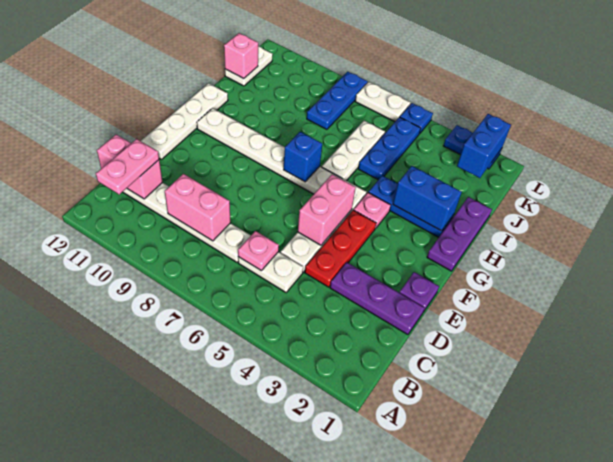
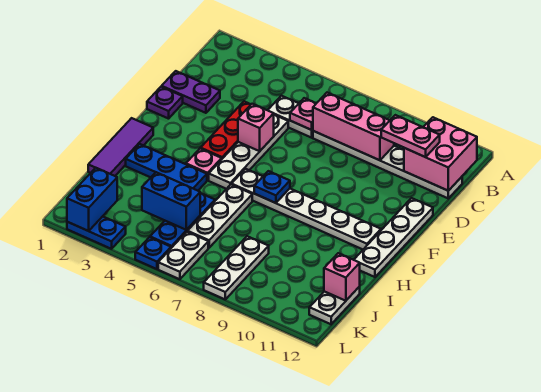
pink 1x2 plate [96,139,159,194] -> pink 1x2 plate turned to [381,115,440,157]
pink 1x2 brick [165,174,231,241] -> pink 1x3 brick [313,93,394,160]
pink 1x2 brick [97,134,163,199] -> pink 2x2 brick [404,117,477,191]
purple 1x3 plate [330,262,424,335] -> purple 1x2 plate [162,71,220,113]
pink 1x2 brick [298,174,356,245] -> pink 1x1 brick [238,104,274,151]
purple 1x3 plate [427,197,492,271] -> purple 1x3 tile [88,118,153,176]
blue 1x1 brick [284,132,322,182] -> blue 1x1 plate [254,171,290,203]
blue 1x2 brick [393,166,462,231] -> blue 1x2 brick moved to [142,172,200,230]
blue 1x3 plate [307,72,368,129] -> white 1x3 plate [204,236,269,299]
white 1x2 plate [355,82,411,122] -> white 1x2 plate turned to [158,232,208,279]

